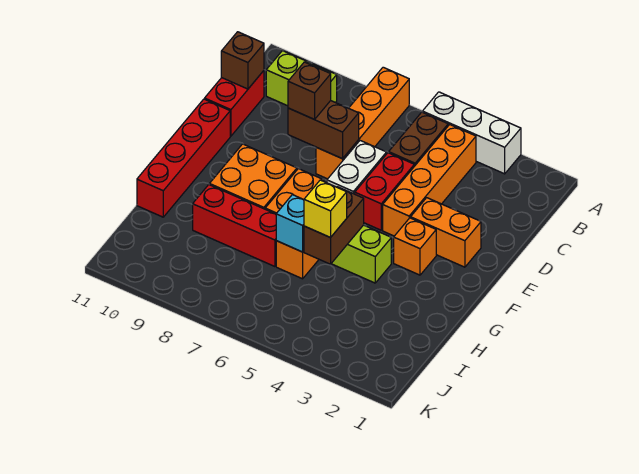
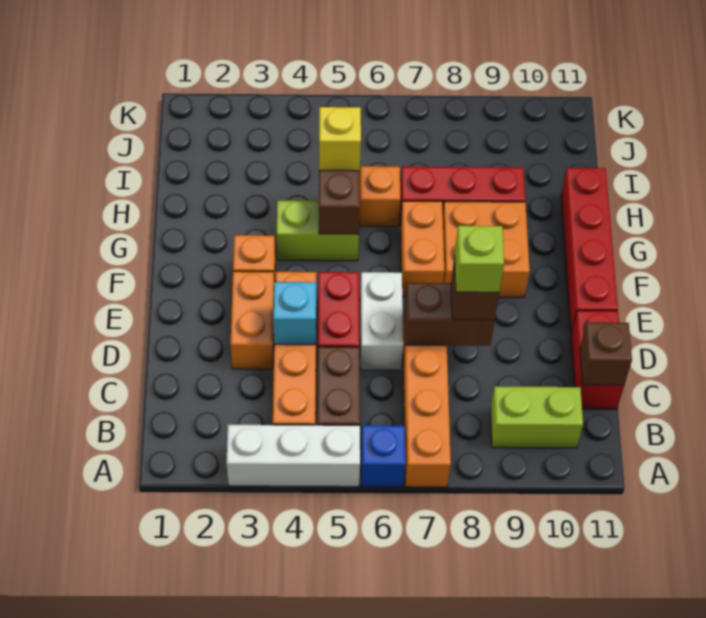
none -> blue 1x1 brick [361,425,405,487]
none -> lime 1x1 brick [455,226,504,292]
orange 1x2 brick [411,198,481,267] -> orange 1x2 brick turned to [231,271,274,369]
cyan 1x1 brick [276,195,304,252] -> cyan 1x1 brick moved to [273,282,316,345]

